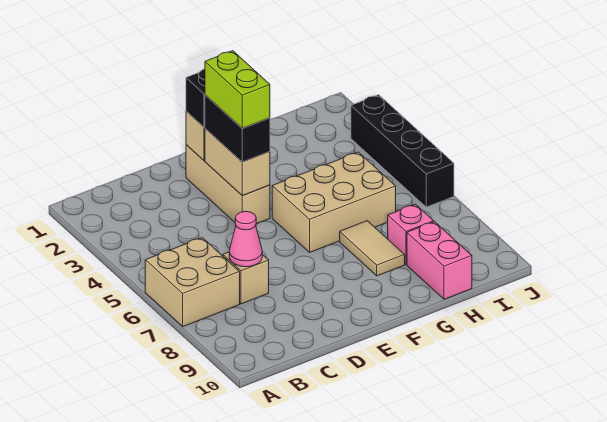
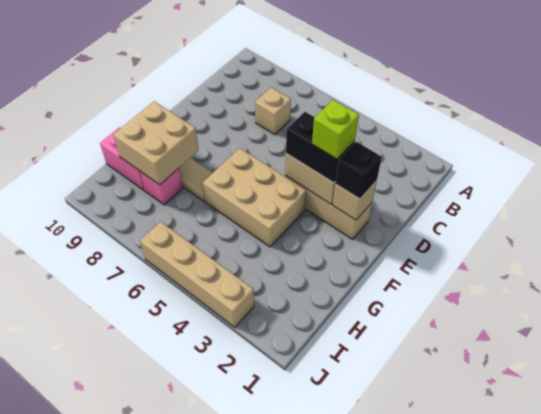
tan 2x2 brick [145,238,240,326] -> tan 2x2 brick moved to [113,101,199,185]
pink 1x1 cone [229,211,262,267] -> none
lime 1x2 brick [205,51,270,128] -> lime 1x1 brick [312,100,359,159]
tan 2x3 brick [272,152,396,252] -> tan 2x3 brick turned to [203,148,306,247]
black 1x4 brick [351,95,454,207] -> tan 1x4 brick [140,222,254,327]

